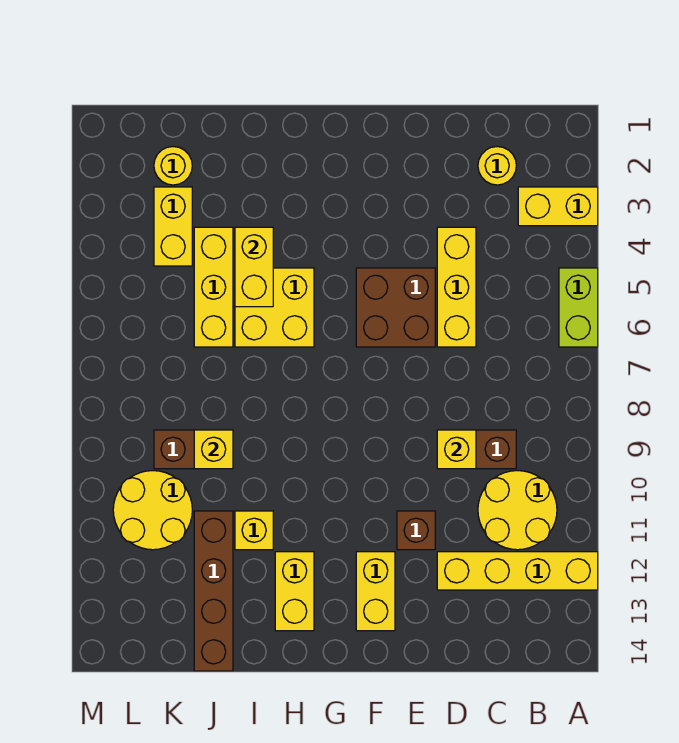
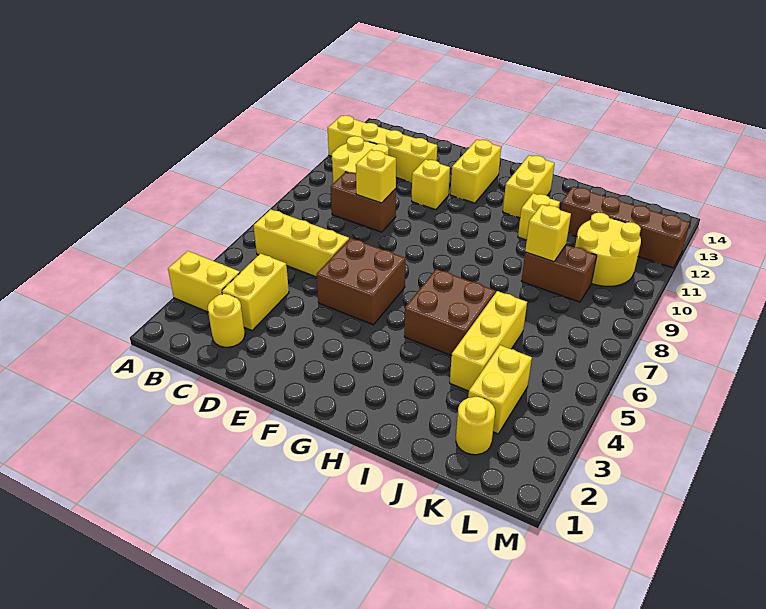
lime 1x2 brick [559,268,598,347] -> none
yellow 1x3 brick [437,227,476,347] -> yellow 1x3 brick turned to [254,209,349,277]
brown 1x1 brick [397,511,435,550] -> yellow 1x1 brick [412,159,450,210]
yellow 2x2 brick [235,268,314,347] -> brown 2x2 brick [404,269,496,356]
yellow 1x2 brick [235,227,273,307] -> yellow 1x2 brick moved to [222,254,289,330]
brown 1x4 brick [194,511,233,671] -> brown 1x4 brick turned to [561,187,690,268]

